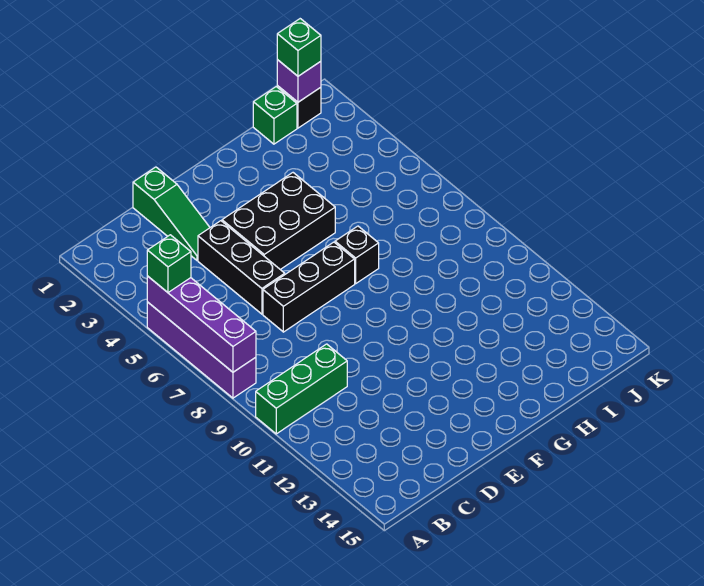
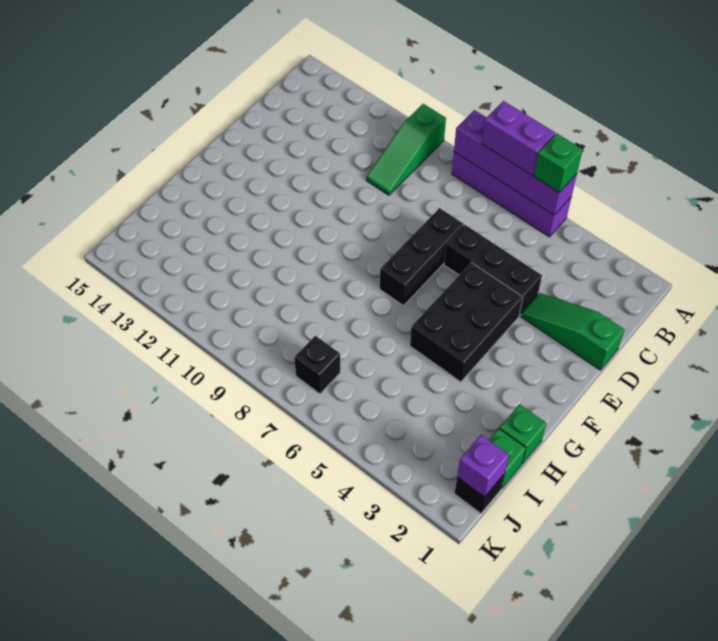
none -> purple 1x2 brick [482,101,555,176]
green 1x3 brick [256,344,347,434] -> green 1x3 slope [366,104,446,195]
black 1x1 brick [335,226,379,284] -> black 1x1 brick moved to [294,336,340,394]
green 1x1 brick [277,19,321,76] -> green 1x1 brick moved to [500,404,546,464]

